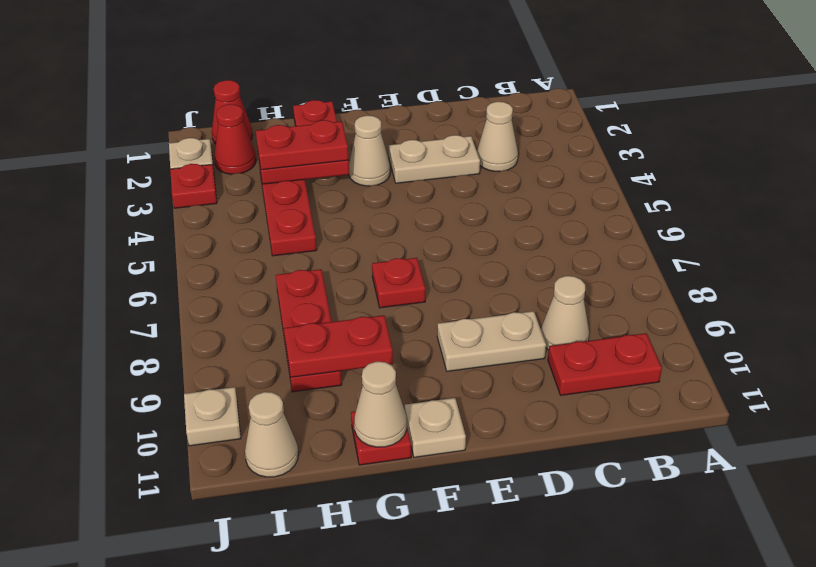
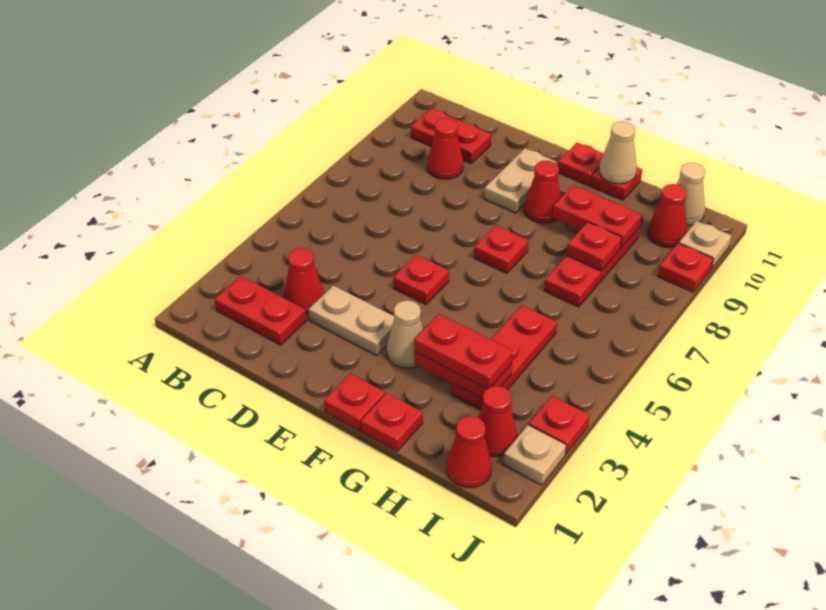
none -> red 1x2 plate [215,276,306,345]
tan 1x1 cone [477,102,518,171] -> red 1x1 cone [284,248,324,314]
tan 1x1 cone [541,276,589,350] -> red 1x1 cone [427,118,464,179]
tan 1x2 plate [437,311,546,371] -> tan 1x2 plate turned to [484,148,556,213]
none -> red 1x1 plate [393,255,449,304]
none -> red 1x1 plate [324,373,385,431]
none -> red 1x1 cone [524,161,561,223]
tan 1x1 plate [405,398,466,457] -> red 1x1 plate [558,143,604,186]
none -> red 1x1 plate [567,222,622,271]
none -> red 1x1 cone [648,184,687,248]
none -> red 1x1 plate [658,243,713,292]

